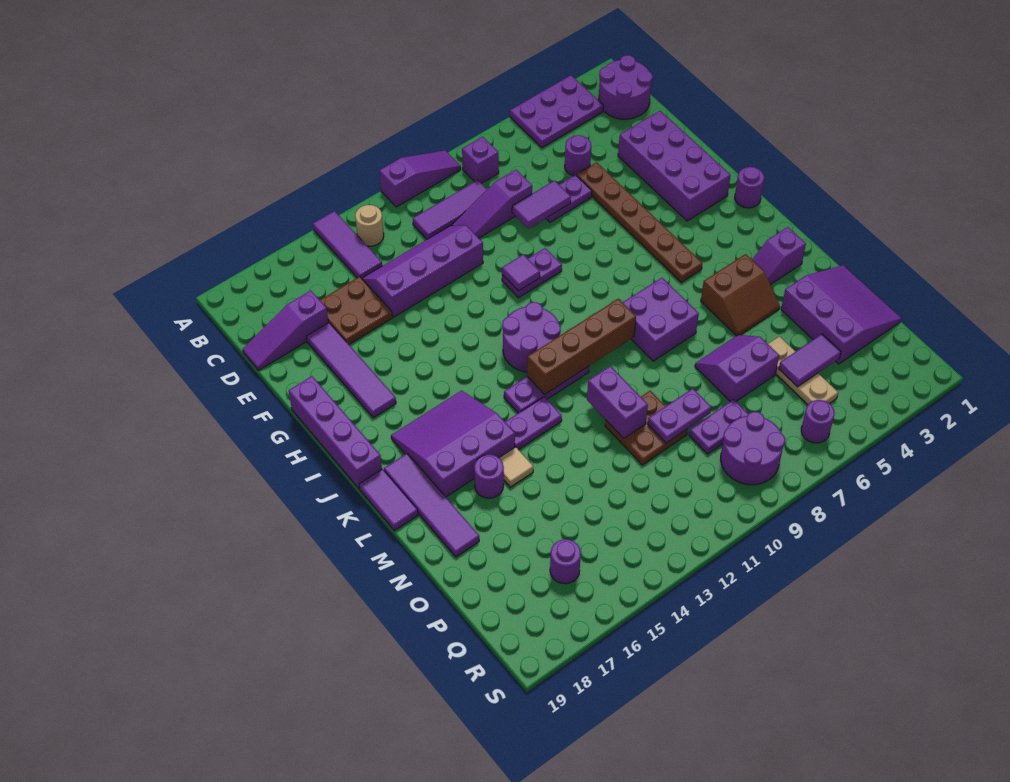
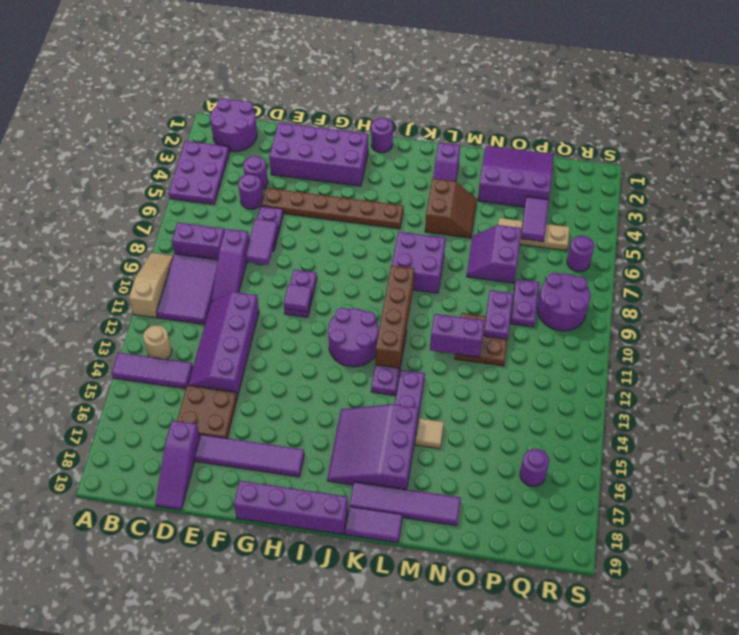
purple 1x3 slope [379,150,461,207] -> tan 1x3 slope [129,253,173,318]
purple 1x1 brick [462,137,499,183] -> purple 1x2 brick [172,223,225,259]
purple 1x3 tile [413,180,487,239] -> purple 2x3 tile [156,253,218,325]
purple 1x1 round brick [474,455,504,498] -> purple 1x1 round brick moved to [243,156,268,189]

